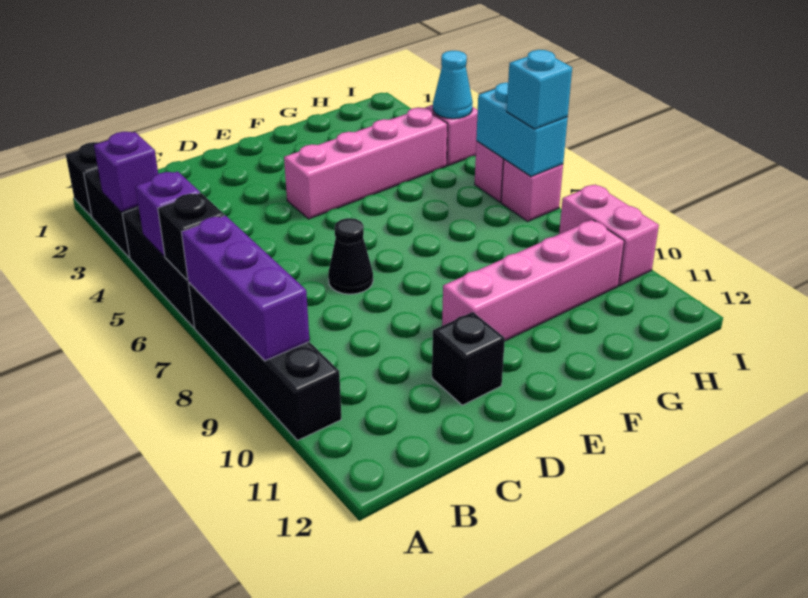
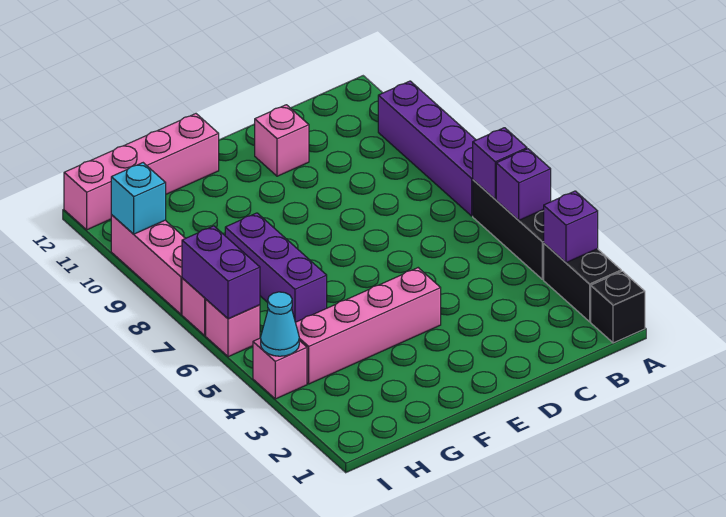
black 1x1 brick [158,193,224,280] -> purple 1x1 brick [473,128,527,199]
black 1x4 brick [188,282,341,440] -> purple 1x4 brick [378,81,476,216]
purple 1x3 brick [182,216,310,361] -> purple 1x3 brick moved to [225,213,327,322]
black 1x1 cone [328,218,373,294] -> none
black 1x1 brick [432,312,505,405] -> pink 1x1 brick [255,105,309,176]
pink 1x4 brick [442,220,624,341] -> pink 1x4 brick moved to [64,114,219,230]
cyan 1x2 brick [476,82,568,177] -> purple 1x2 brick [182,226,260,319]
cyan 1x1 brick [507,50,572,129] -> cyan 1x1 brick moved to [111,163,166,234]
pink 1x2 brick [559,185,659,286] -> pink 1x3 brick [111,215,185,314]

